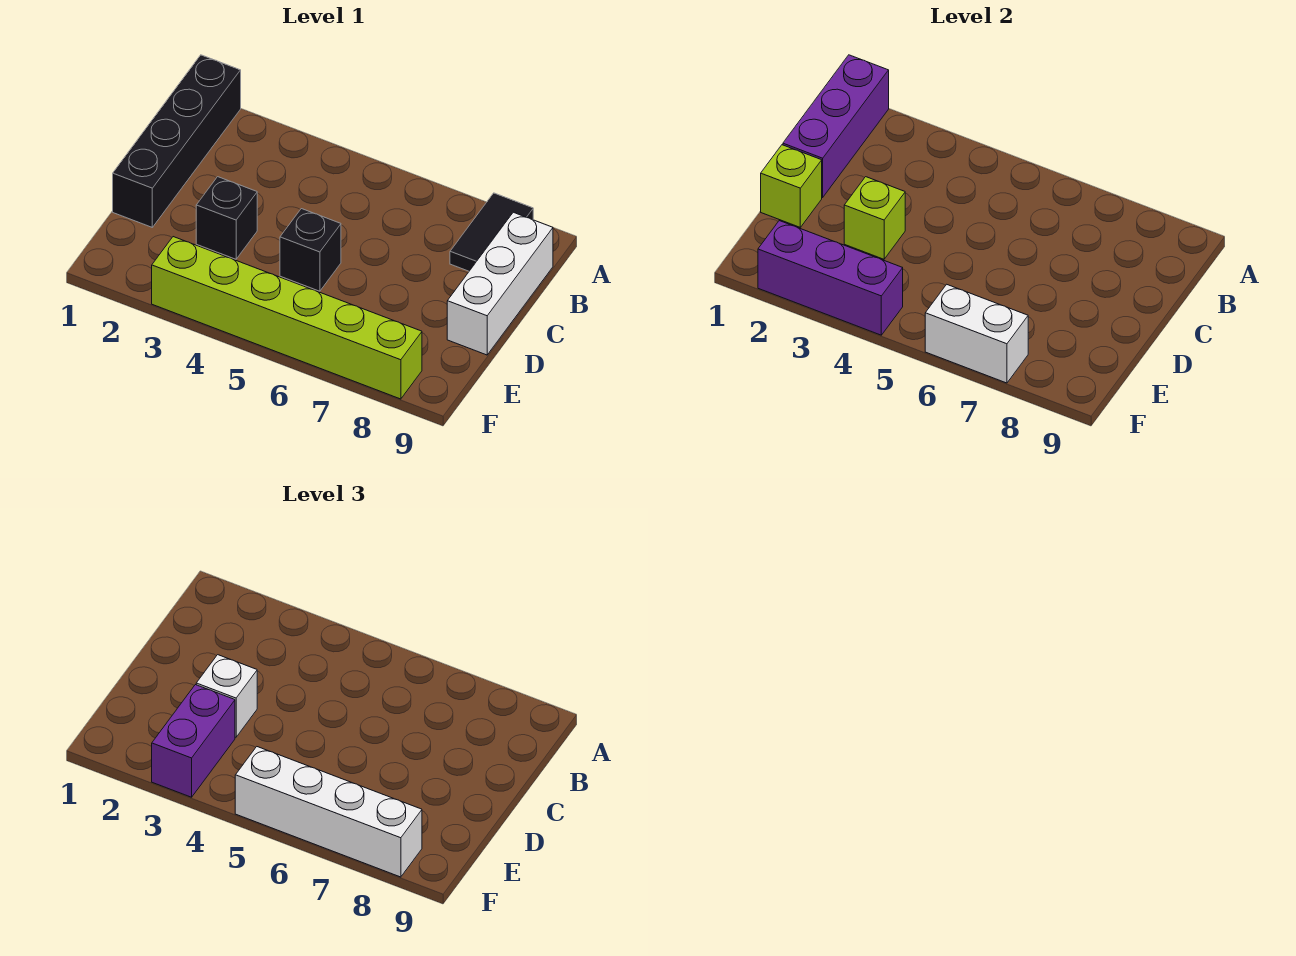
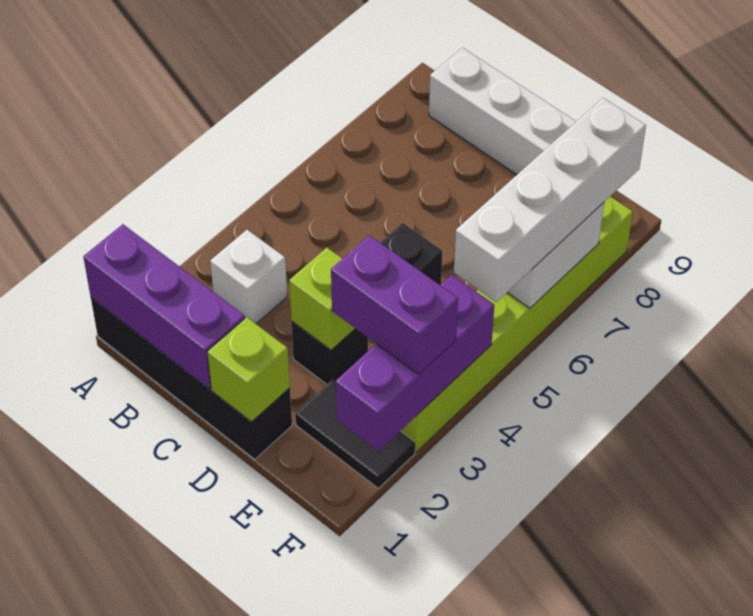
black 1x2 tile [450,193,533,271] -> black 1x2 tile moved to [295,380,415,488]
white 1x1 brick [196,655,257,737] -> white 1x1 brick moved to [210,230,287,324]

